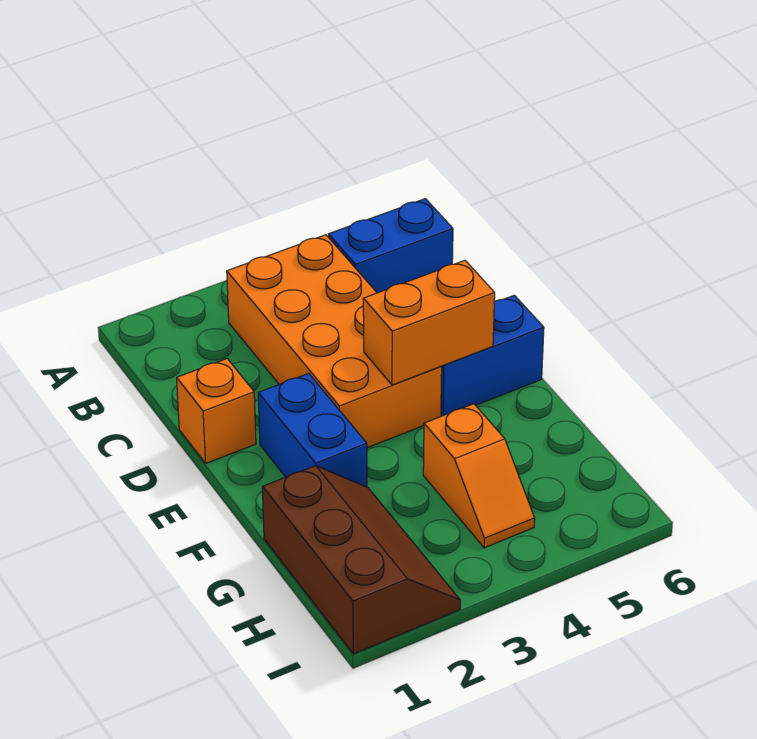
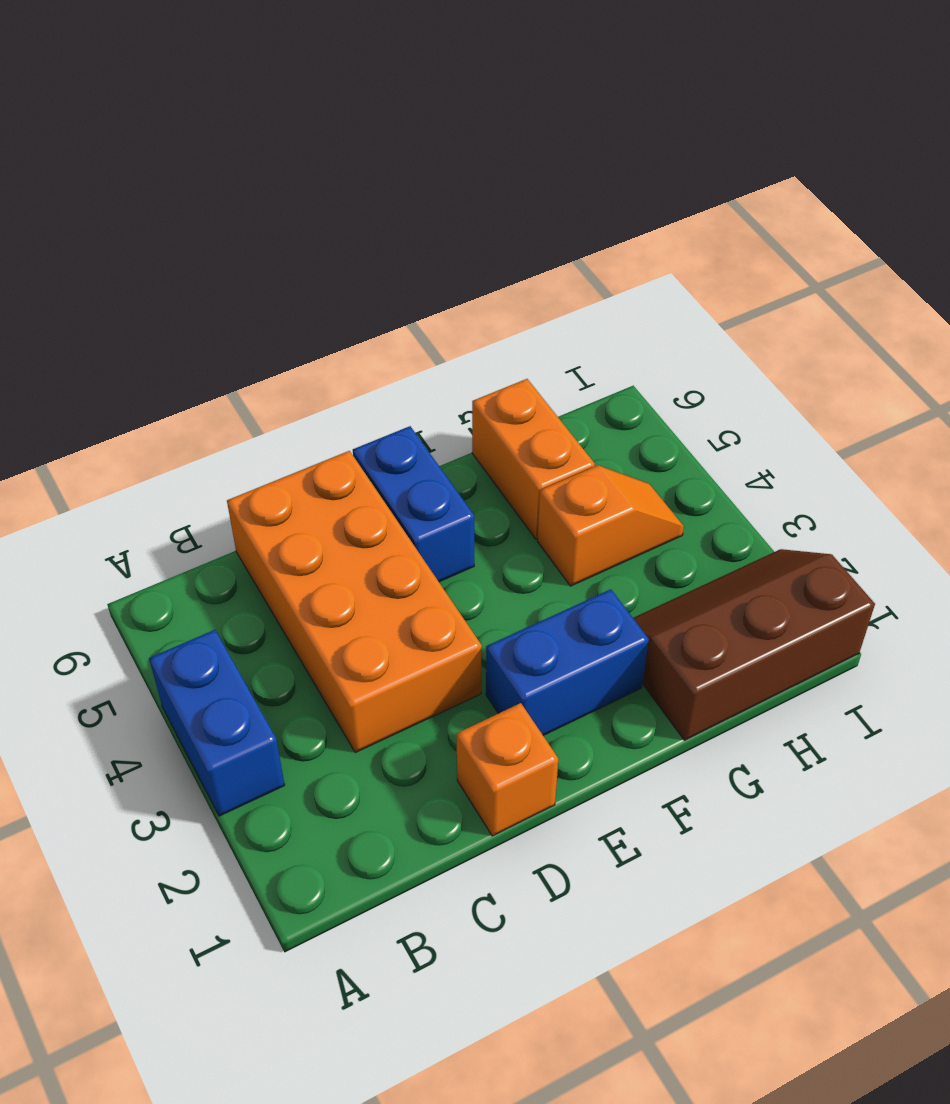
orange 2x4 brick [227,235,442,448] -> orange 2x4 brick turned to [227,451,482,753]
blue 1x2 brick [329,199,453,293] -> blue 1x2 brick moved to [149,630,285,816]
orange 1x2 brick [363,260,495,385] -> orange 1x2 brick moved to [472,379,595,539]

